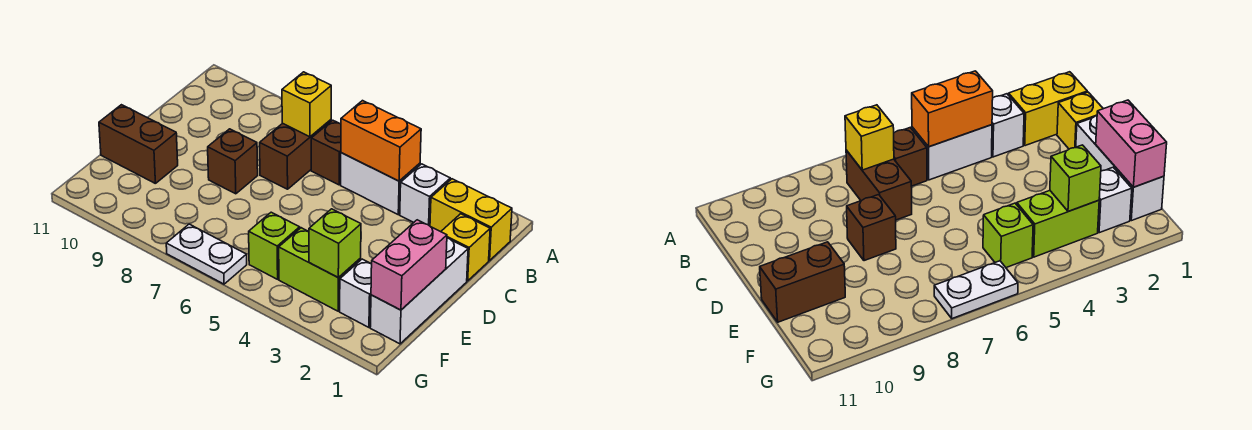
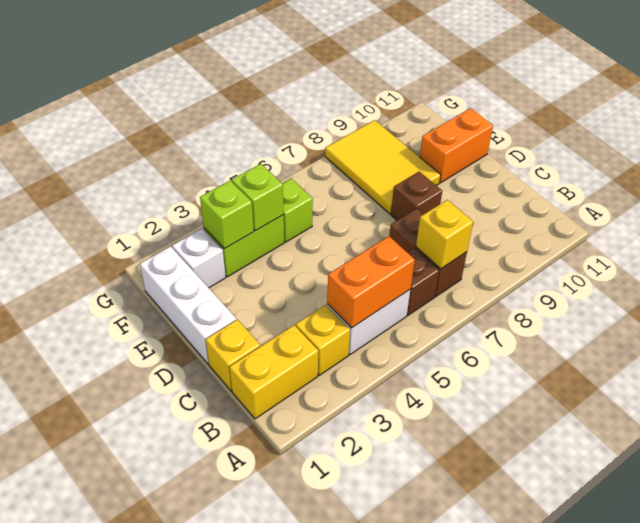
white 1x1 brick [400,164,450,226] -> yellow 1x1 brick [296,305,350,375]
pink 1x2 brick [371,220,447,310] -> none
none -> yellow 2x3 tile [325,120,441,214]
brown 1x2 brick [99,105,178,184] -> orange 1x2 brick [420,108,493,183]
none -> lime 1x1 brick [232,164,284,231]
white 1x2 plate [166,224,247,284] -> none

